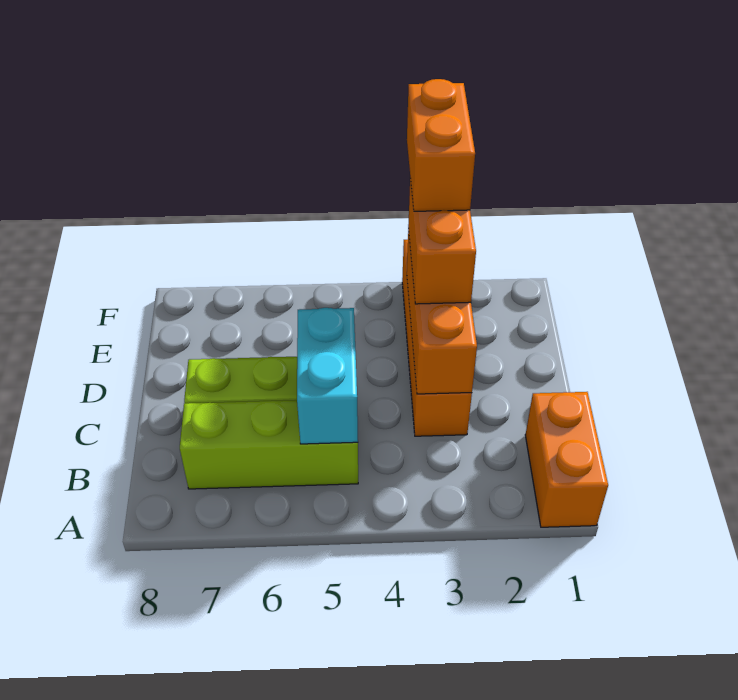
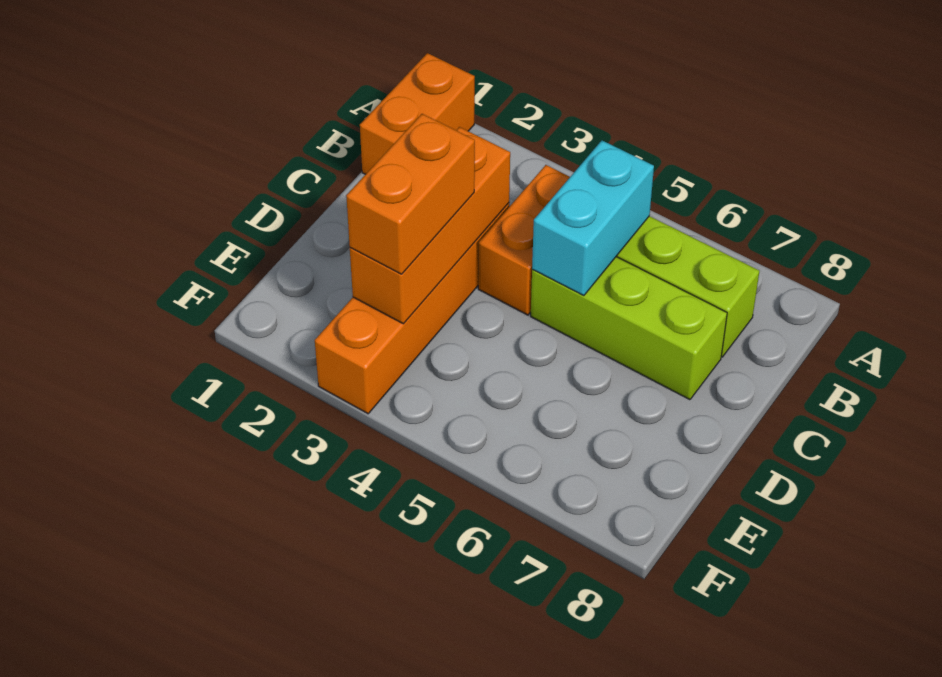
orange 1x2 brick [407,79,475,211] -> orange 1x2 brick moved to [478,165,570,315]

